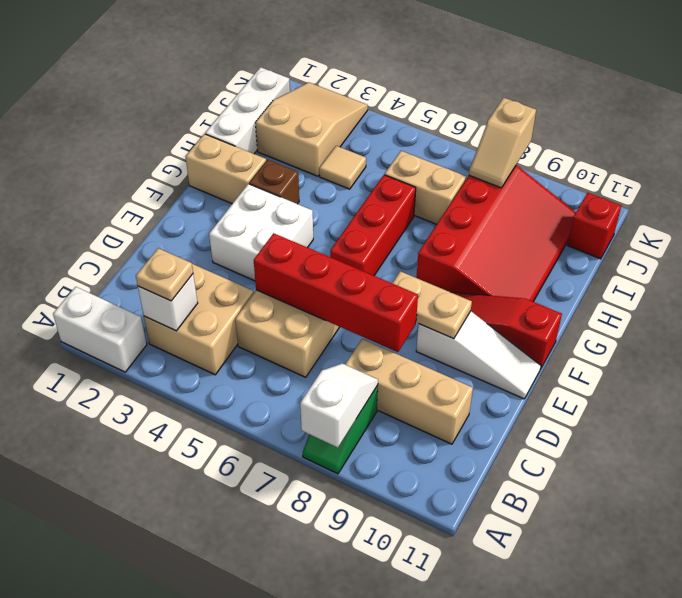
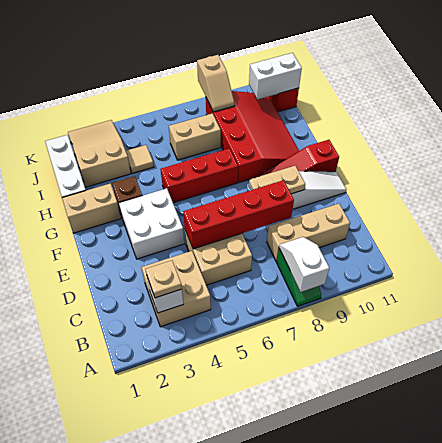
white 1x2 brick [53,287,147,372] -> white 1x2 brick moved to [249,53,302,99]
red 1x3 brick [330,175,416,276] -> red 1x3 brick turned to [161,148,238,203]

